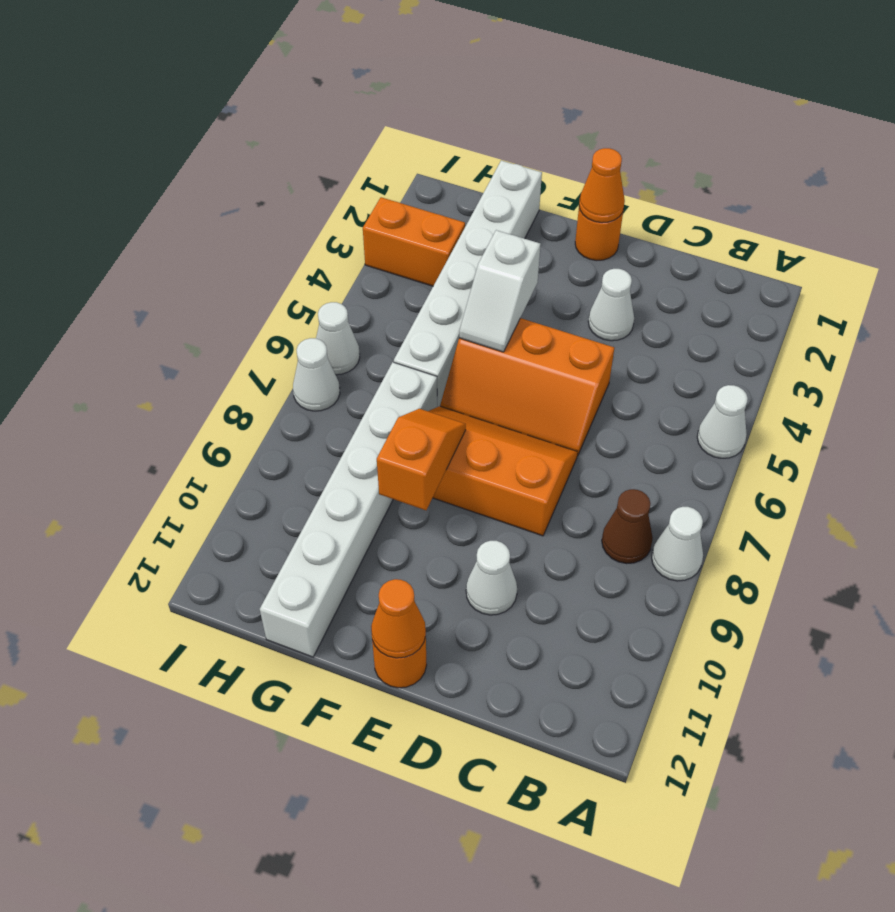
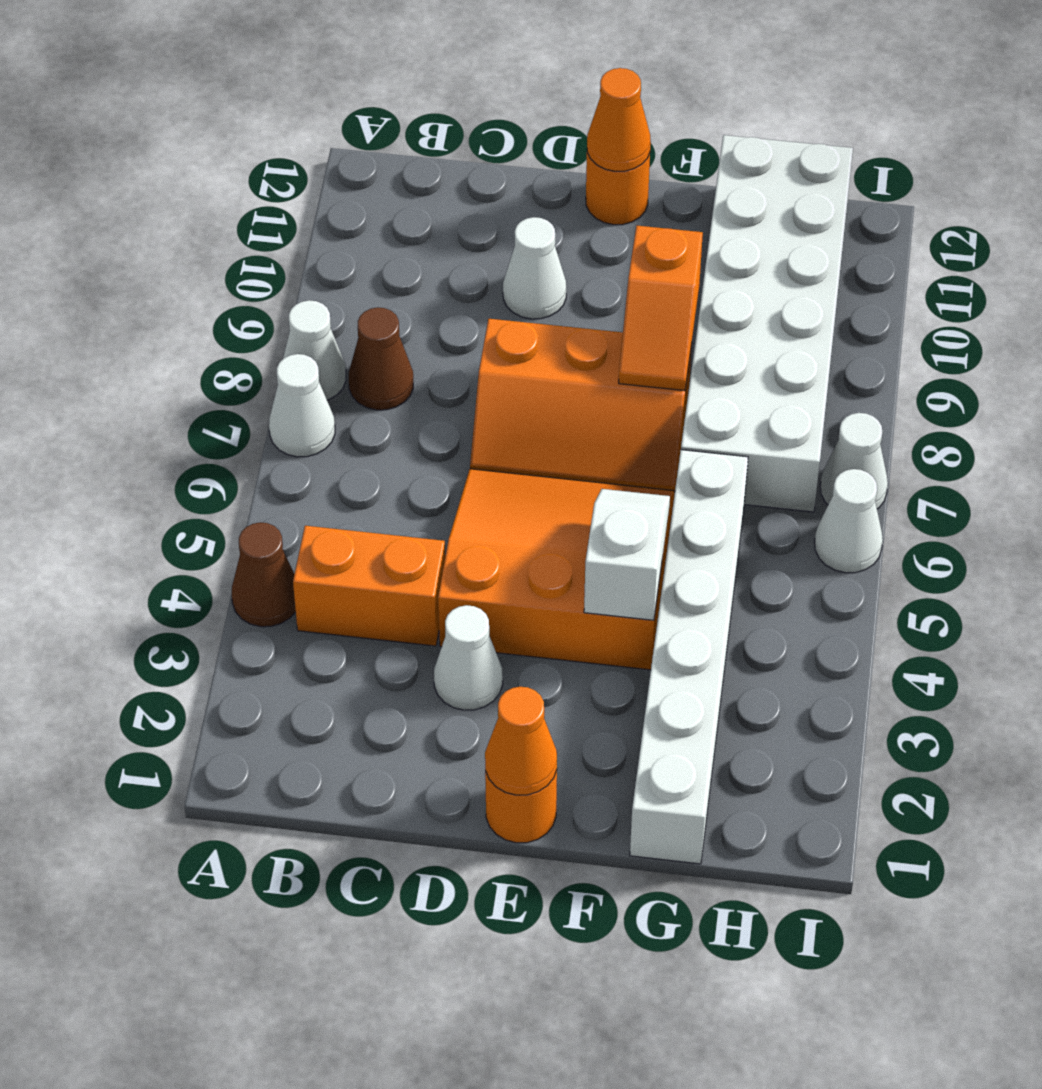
none -> brown 1x1 cone [232,522,296,627]
white 1x1 cone [697,385,748,458] -> white 1x1 cone moved to [269,354,335,457]
orange 2x3 slope [440,318,614,456] -> orange 3x3 slope [438,469,675,670]
white 1x6 brick [260,362,437,657] -> white 2x6 brick [681,135,853,512]
orange 1x2 brick [363,197,465,286] -> orange 1x2 brick moved to [293,526,445,646]

